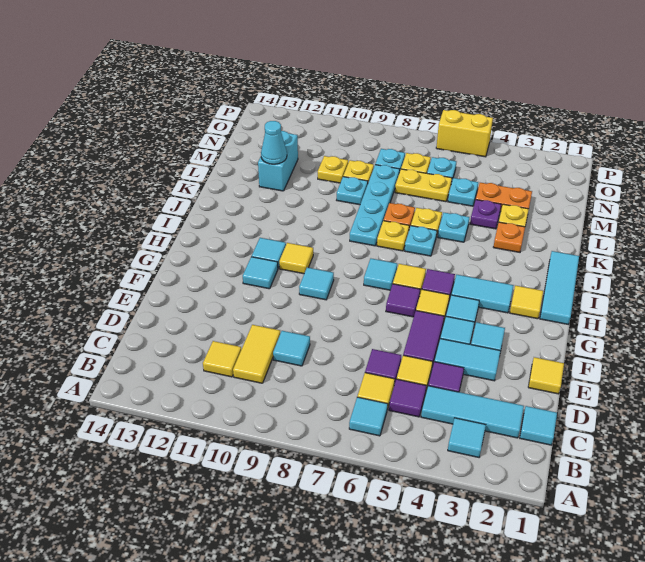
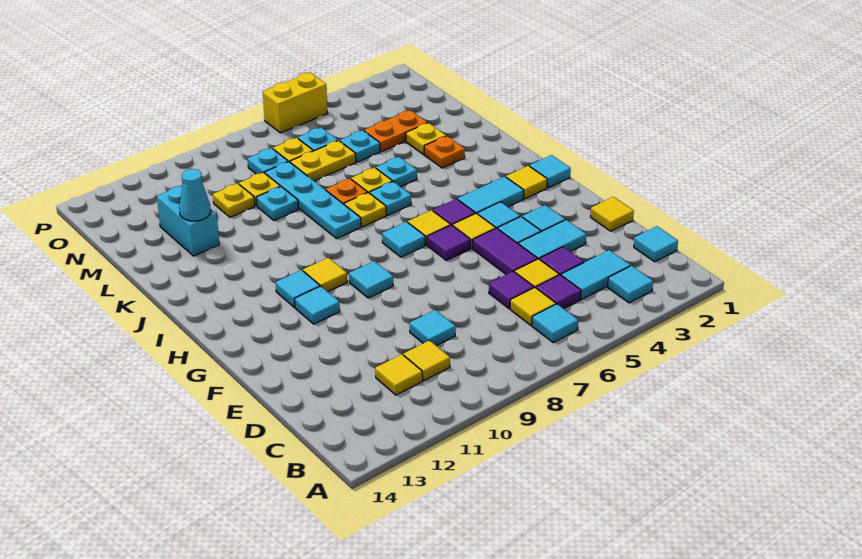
cyan 1x3 tile [421,386,524,438] -> cyan 1x2 tile [561,250,630,299]
yellow 1x2 tile [233,325,280,383] -> yellow 1x1 tile [403,340,450,381]
cyan 1x3 tile [540,251,579,325] -> cyan 1x1 tile [529,155,571,188]
purple 1x1 plate [470,200,501,229] -> none

